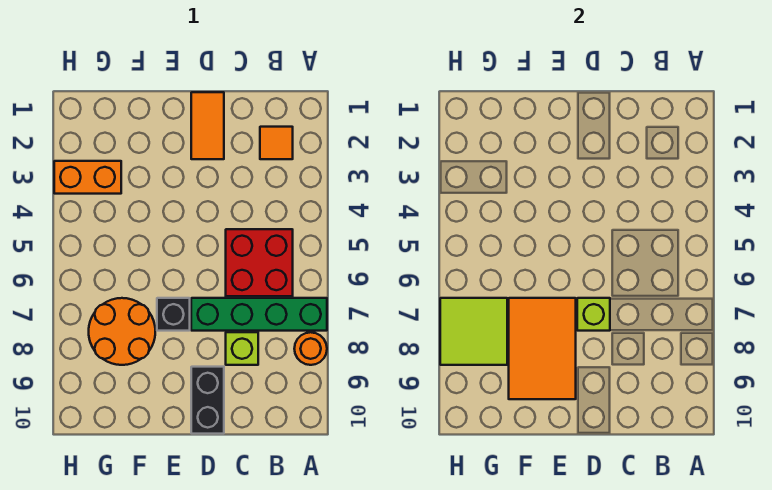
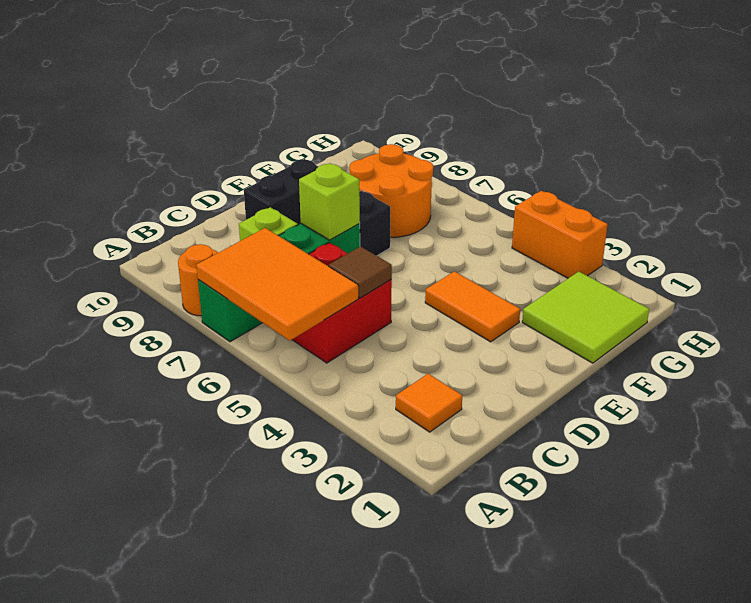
none -> brown 1x1 tile [329,246,392,298]
orange 1x2 tile [191,92,224,159] -> orange 1x2 tile moved to [425,271,520,342]
black 1x2 brick [191,367,224,434] -> black 1x2 brick turned to [244,159,318,225]
orange 2x3 tile [509,298,576,399] -> orange 2x3 tile moved to [196,228,358,341]
orange 1x2 brick [54,161,121,194] -> orange 1x2 brick turned to [512,191,608,278]
lime 2x2 tile [440,298,507,365] -> lime 2x2 tile moved to [522,271,649,363]

